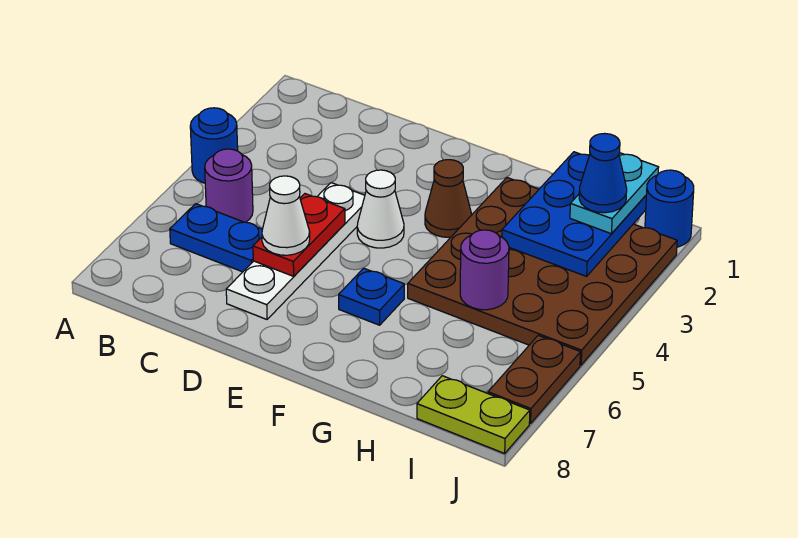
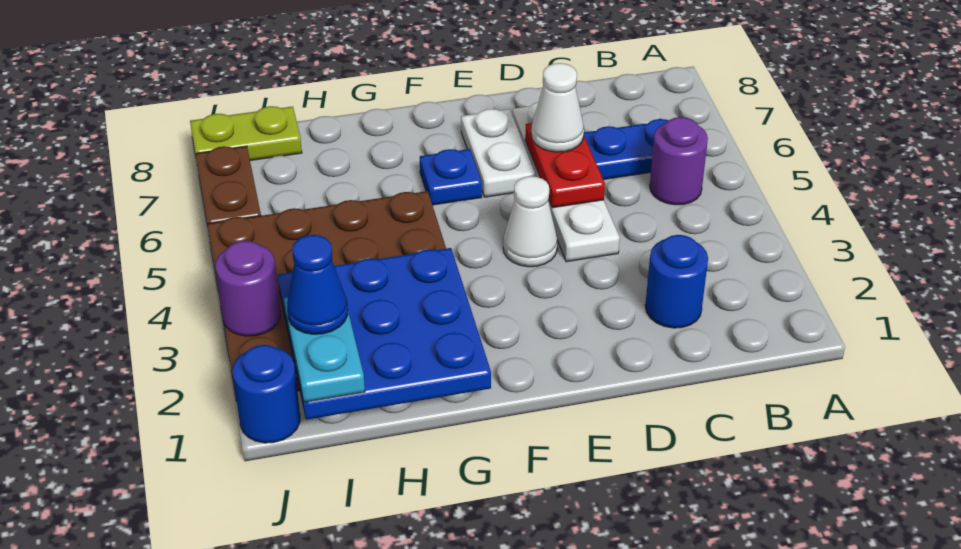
blue 1x1 round brick [190,108,238,183] -> blue 1x1 round brick moved to [645,235,708,328]
none -> white 1x2 plate [461,109,535,197]
brown 1x1 cone [425,160,471,237] -> none
blue 2x3 plate [502,152,646,276] -> blue 3x3 plate [278,248,491,420]
purple 1x1 round brick [460,230,509,310] -> purple 1x1 round brick moved to [215,241,281,336]

